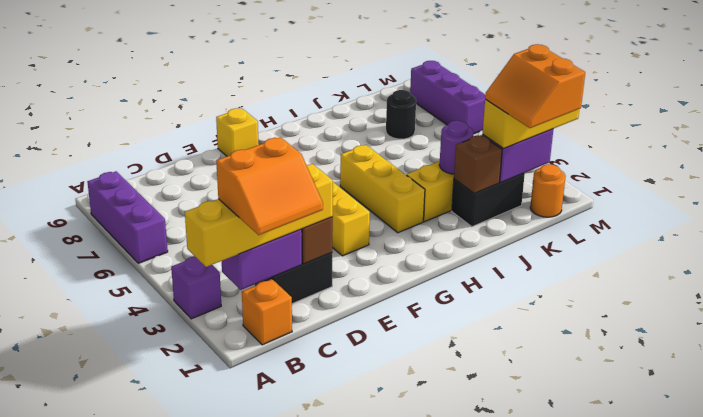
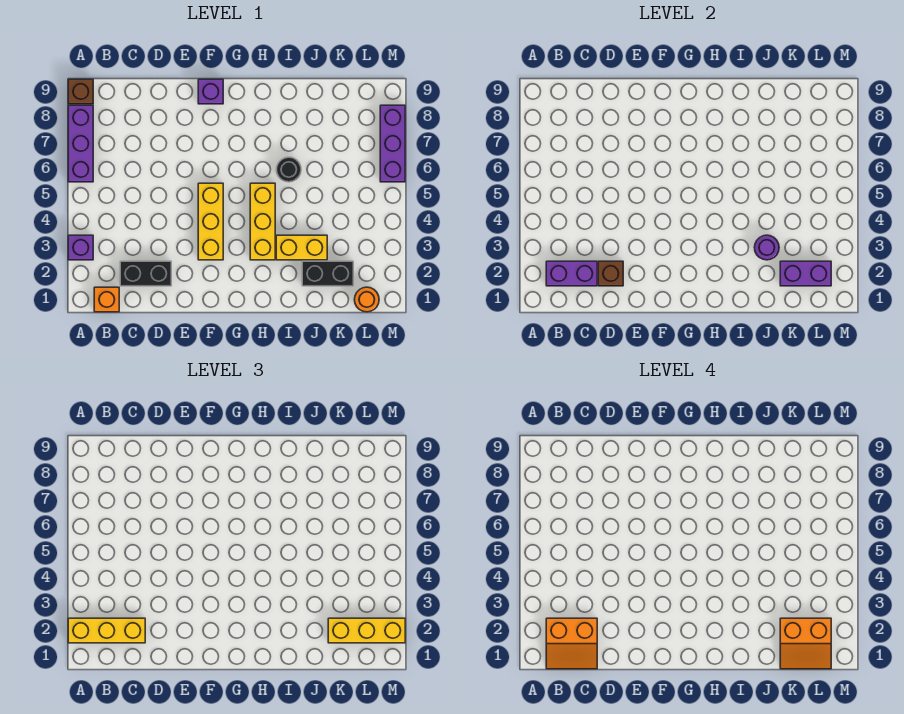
yellow 1x4 brick [185,164,333,267] -> yellow 1x3 brick [68,618,145,643]
yellow 1x1 brick [216,108,259,156] -> purple 1x1 brick [198,79,223,104]
brown 1x1 brick [454,135,502,193] -> brown 1x1 brick moved to [68,79,93,104]
orange 2x2 slope [485,44,585,128] -> orange 2x2 slope turned to [780,618,831,669]
black 1x1 round brick [386,90,416,139] -> black 1x1 round brick moved to [277,157,301,182]

